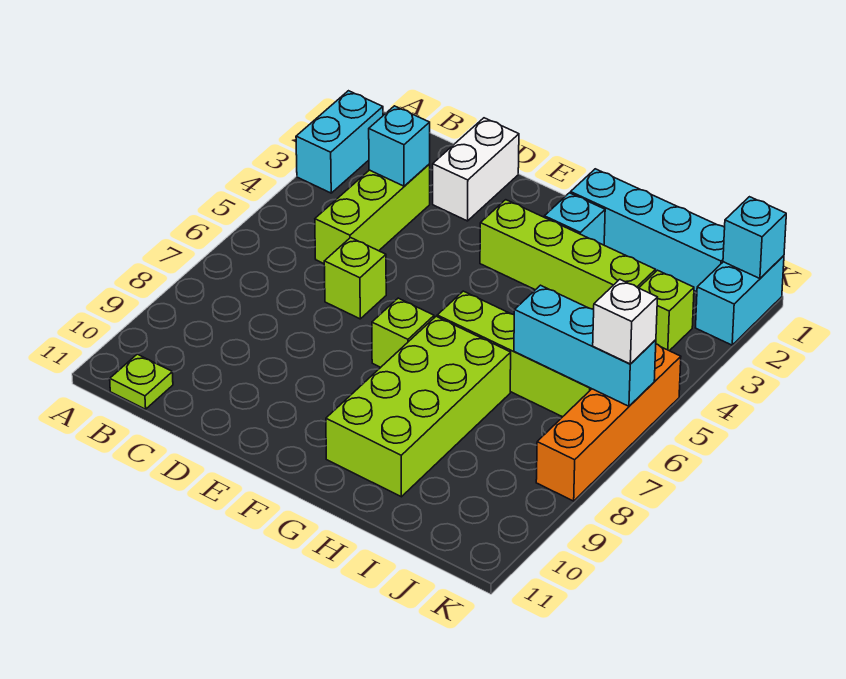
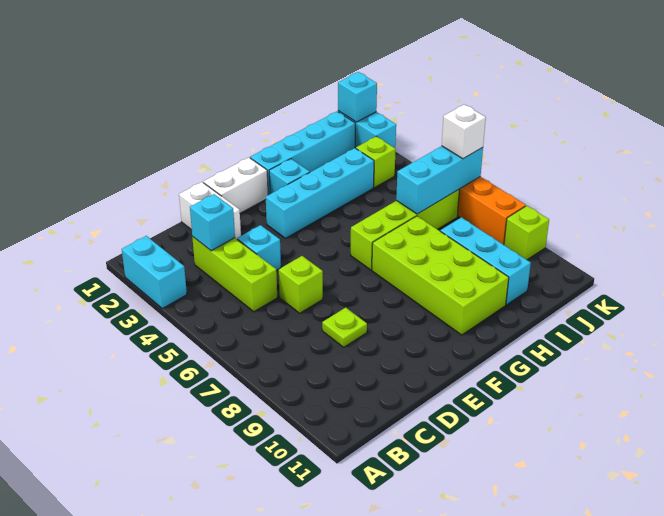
lime 1x1 plate [110,354,173,409] -> lime 1x1 plate moved to [322,308,367,347]
none -> cyan 1x1 brick [237,225,281,270]
none -> white 1x2 brick [203,158,268,213]
lime 1x4 brick [480,200,655,310] -> cyan 1x4 brick [266,148,374,238]
lime 1x1 brick [372,298,434,367] -> lime 1x1 brick moved to [504,206,549,260]
none -> cyan 1x3 brick [440,217,531,305]

